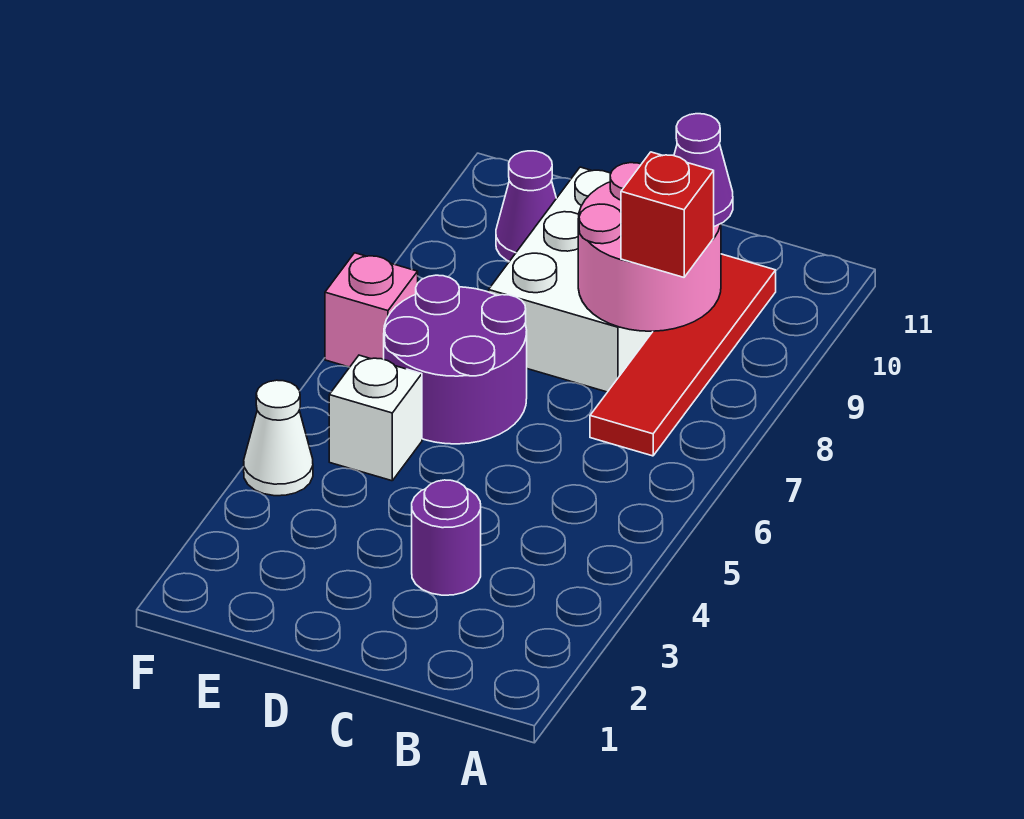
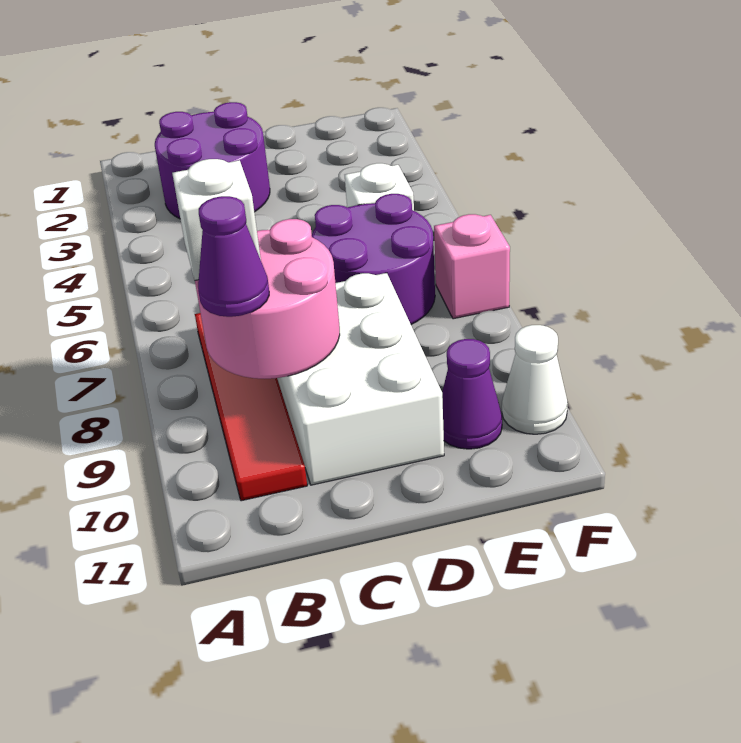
red 1x1 brick [621,152,714,277] -> white 1x1 brick [172,159,261,280]
purple 1x1 round brick [412,480,481,595] -> purple 2x2 round brick [155,102,270,219]
white 1x1 cone [244,380,313,496] -> white 1x1 cone moved to [502,325,568,434]

